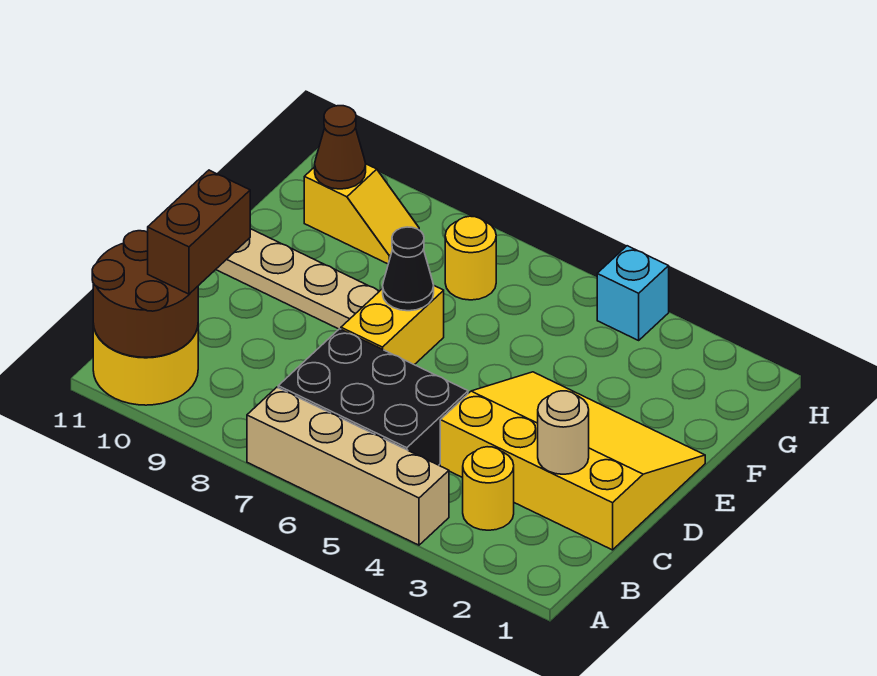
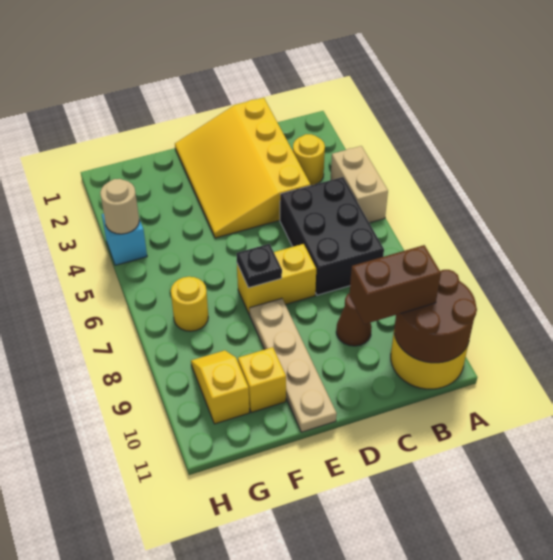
tan 1x4 brick [247,387,449,545] -> tan 1x2 brick [331,146,388,223]
tan 1x1 round brick [538,391,589,474] -> tan 1x1 round brick moved to [100,179,139,234]
black 1x1 cone [383,227,434,311] -> black 1x1 plate [236,244,282,288]
none -> yellow 1x1 brick [238,347,286,412]
brown 1x1 cone [315,106,366,189] -> brown 1x1 cone moved to [336,294,372,346]

